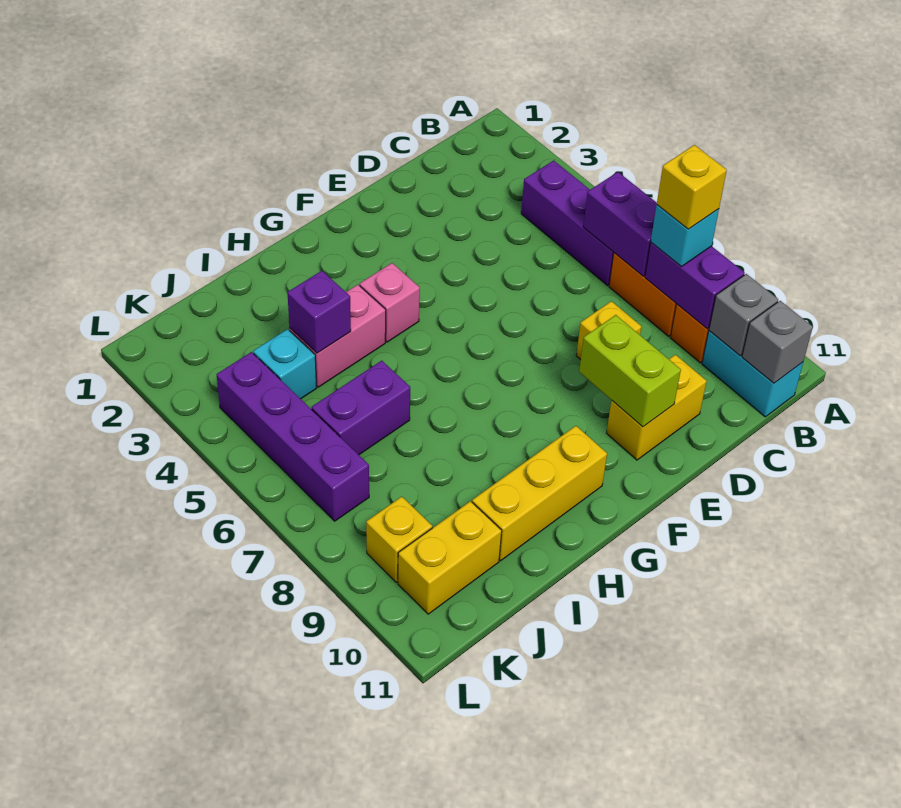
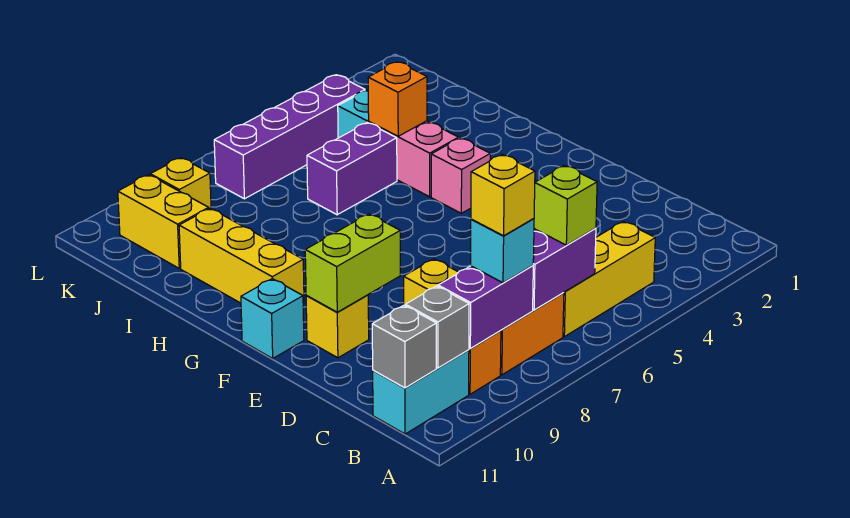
purple 1x3 brick [521,160,614,286] -> yellow 1x3 brick [563,221,655,337]
none -> lime 1x1 brick [534,165,597,245]
yellow 1x2 brick [607,355,707,460] -> yellow 1x1 brick [306,295,369,358]
none -> cyan 1x1 brick [241,279,304,358]
purple 1x1 brick [287,271,351,353] -> orange 1x1 brick [368,62,427,136]
purple 1x2 brick [312,361,410,455] -> purple 1x2 brick turned to [307,123,397,215]

